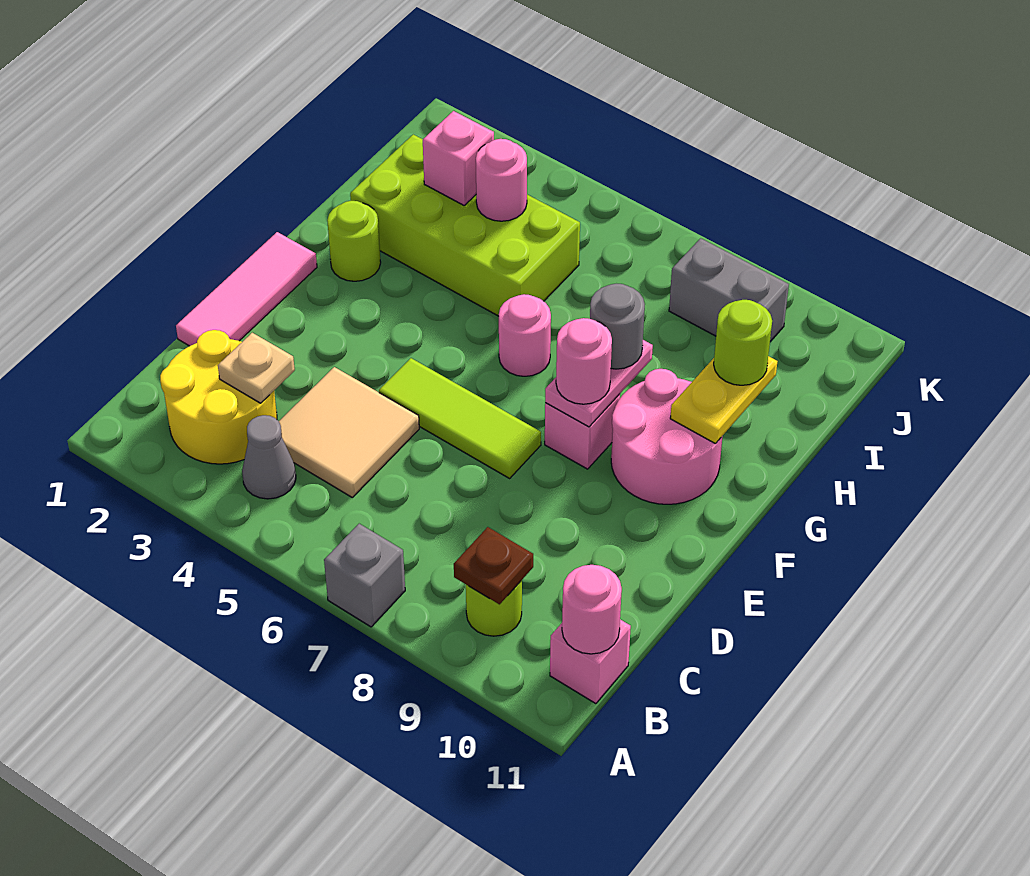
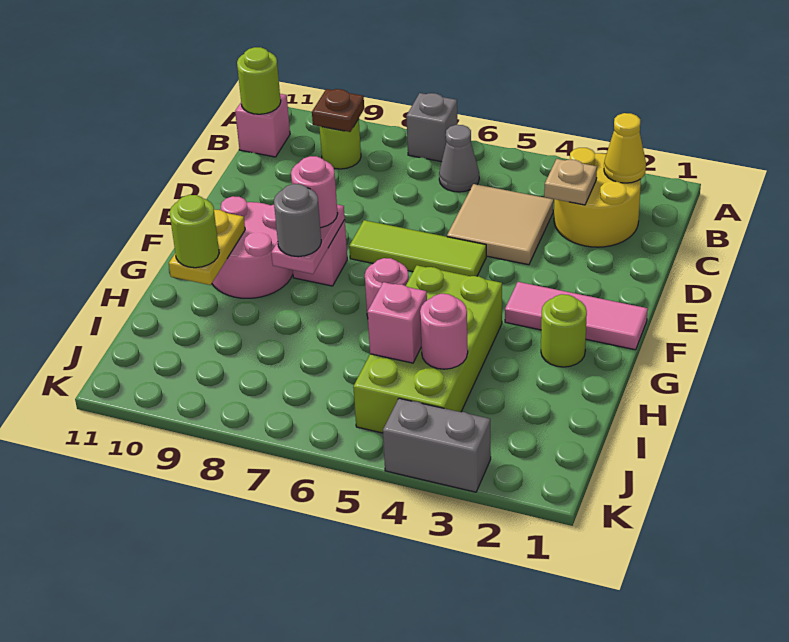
none -> yellow 1x1 cone [604,113,646,183]
grey 1x1 cone [242,415,296,499] -> grey 1x1 cone moved to [439,125,479,192]
pink 1x1 round brick [562,565,622,654] -> lime 1x1 round brick [237,47,281,114]
pink 1x3 tile [176,232,317,346] -> pink 1x3 tile turned to [505,282,648,350]
lime 2x4 brick [350,134,580,316] -> lime 2x4 brick turned to [353,265,502,433]
pink 1x1 brick [423,111,494,205] -> pink 1x1 brick moved to [368,282,427,363]
grey 1x2 brick [669,238,789,342] -> grey 1x2 brick moved to [383,398,491,492]

